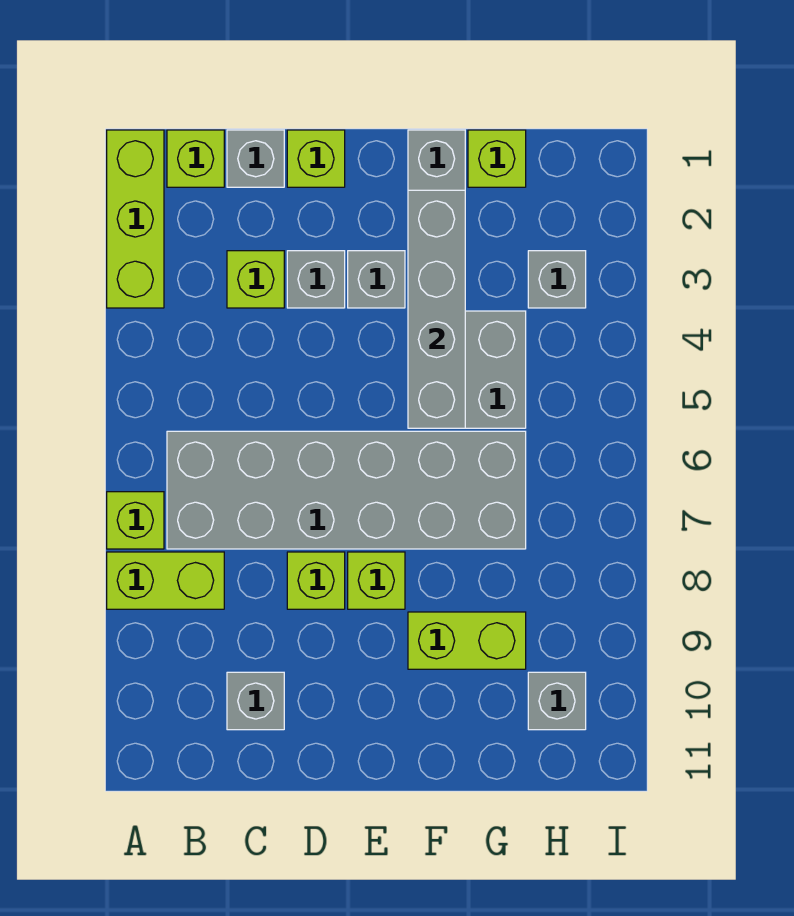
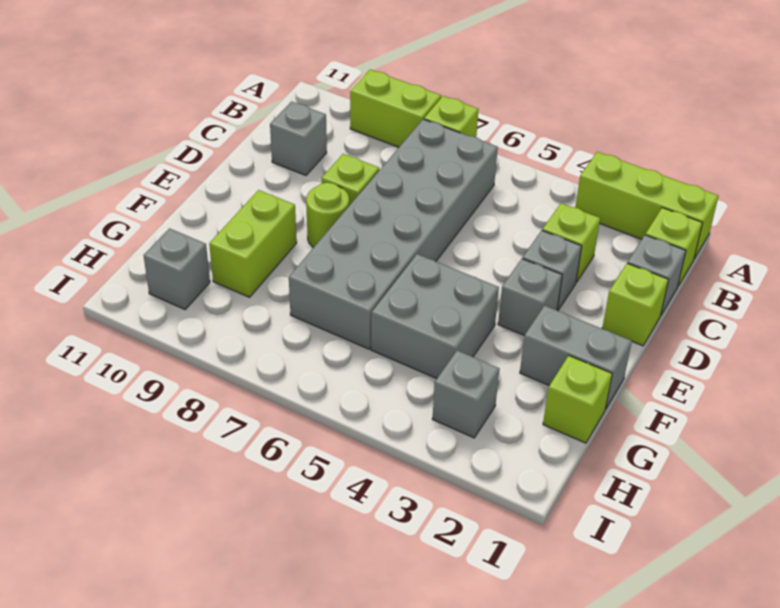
lime 1x2 brick [107,552,224,609] -> lime 1x2 brick turned to [350,70,441,147]
lime 1x1 brick [348,552,405,609] -> lime 1x1 round brick [306,183,349,248]
grey 1x4 brick [408,190,465,428] -> none

